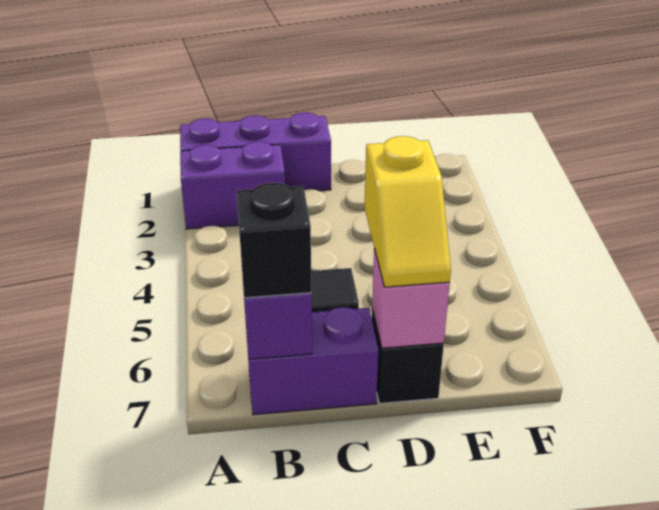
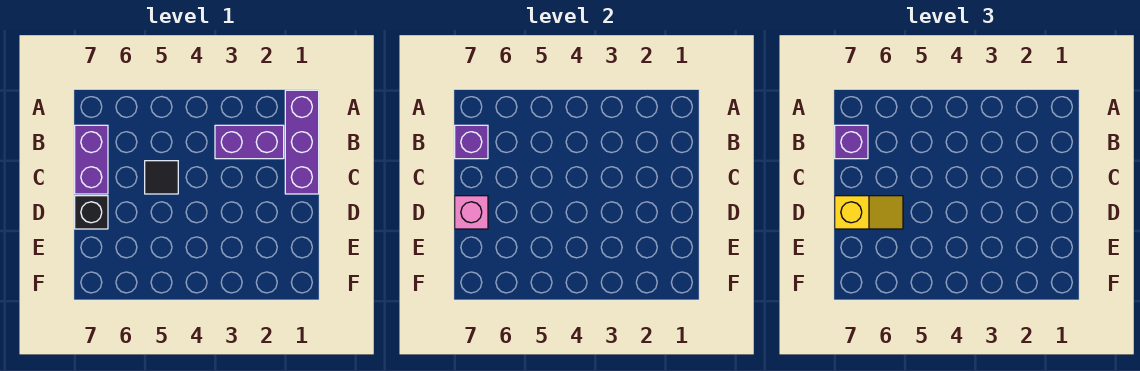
purple 1x2 brick [180,142,285,229] -> purple 1x2 brick turned to [215,125,284,159]
black 1x1 brick [237,183,311,298] -> purple 1x1 brick [835,125,868,159]
yellow 1x2 slope [365,136,451,287] -> yellow 1x2 slope turned to [835,196,903,229]

